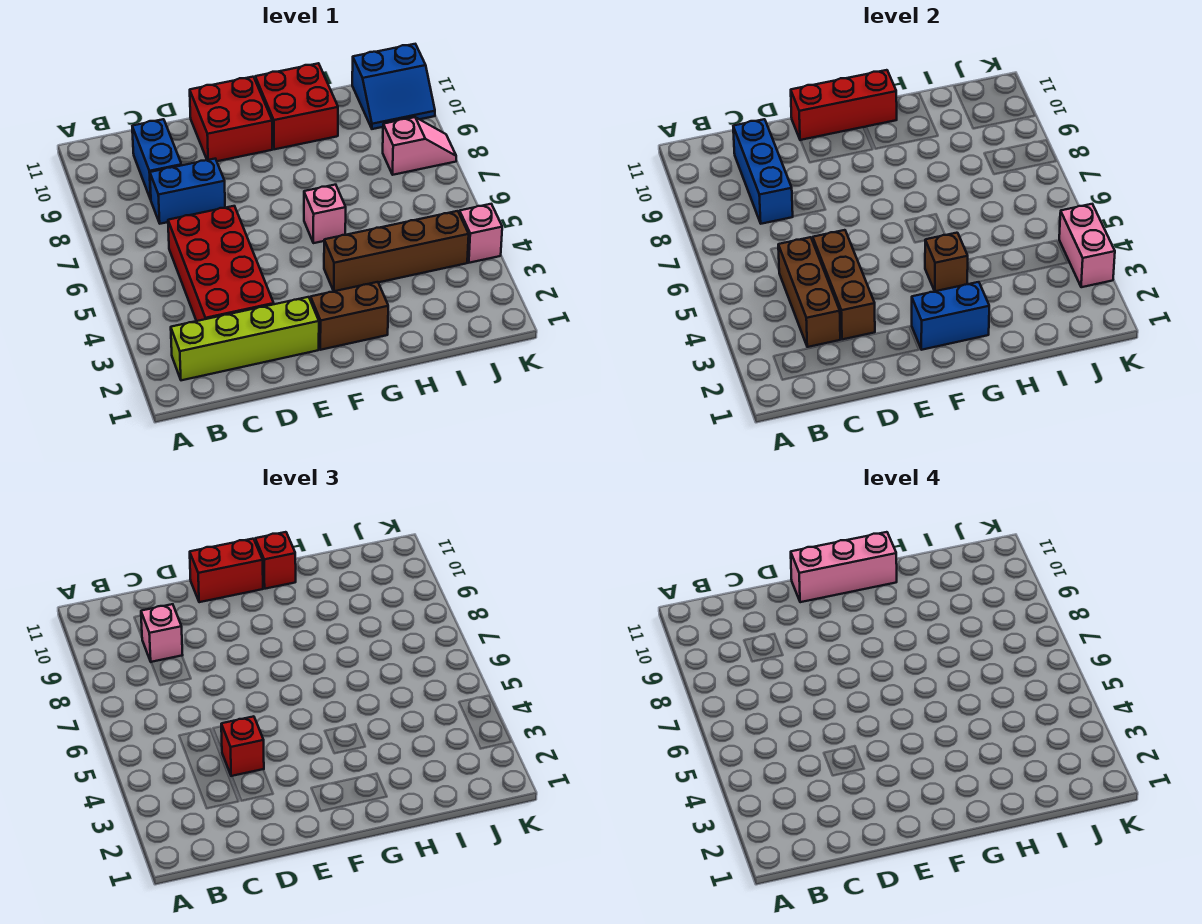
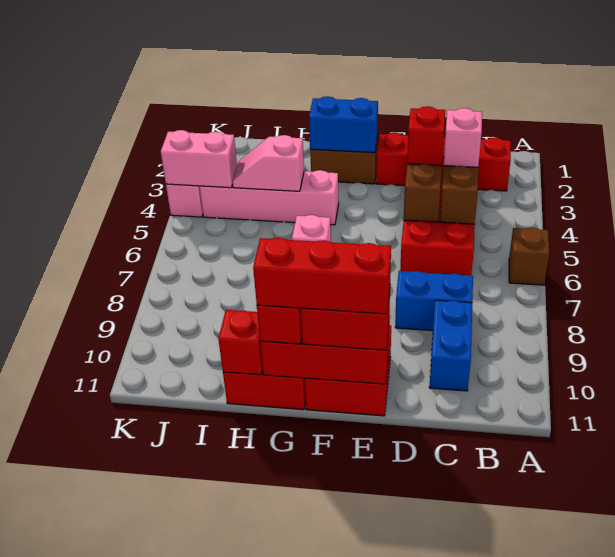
lime 1x4 brick [171,297,319,380] -> red 1x4 brick [376,133,511,191]
blue 1x3 brick [733,119,793,224] -> none
pink 1x1 brick [141,604,182,662] -> pink 1x1 brick moved to [444,108,482,167]
pink 1x3 brick [791,532,897,602] -> red 1x3 brick [253,238,391,314]
brown 1x4 brick [324,211,469,291] -> pink 1x4 brick [199,170,339,225]
brown 1x1 brick [925,233,968,291] -> brown 1x1 brick moved to [509,227,549,285]
none -> red 1x1 brick [218,310,263,375]
pink 1x2 slope [383,117,456,175] -> pink 1x2 slope moved to [233,135,304,191]
blue 2x2 slope [352,44,435,129] -> none
pink 1x2 brick [1059,204,1115,287] -> pink 1x2 brick turned to [161,130,237,188]

